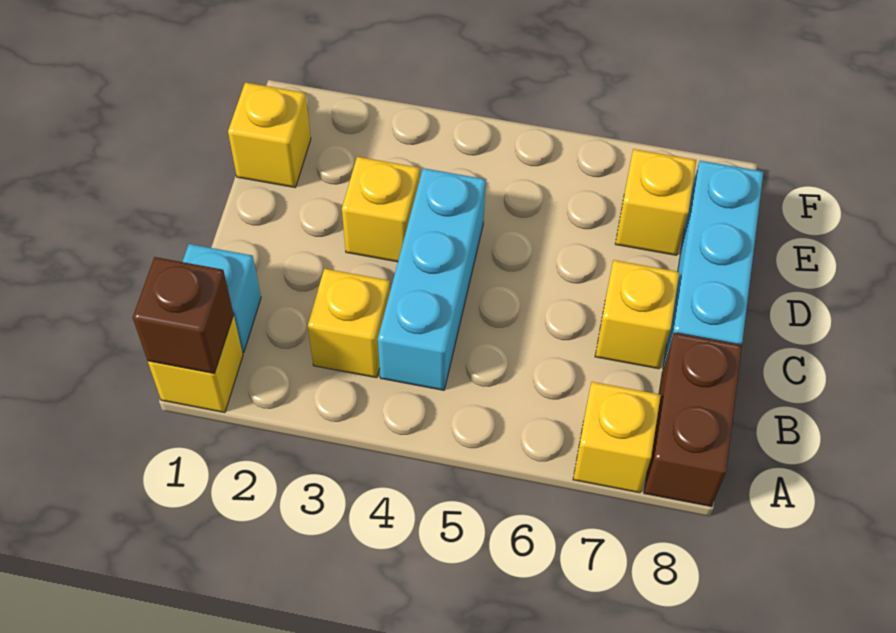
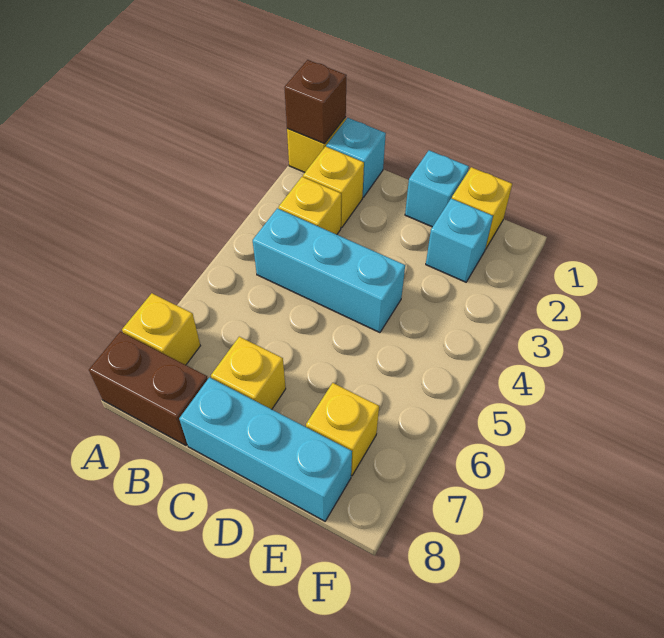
none -> cyan 1x1 brick [405,150,469,227]
yellow 1x1 brick [342,157,420,262] -> yellow 1x1 brick moved to [303,147,364,228]
none -> cyan 1x1 brick [426,198,493,282]

